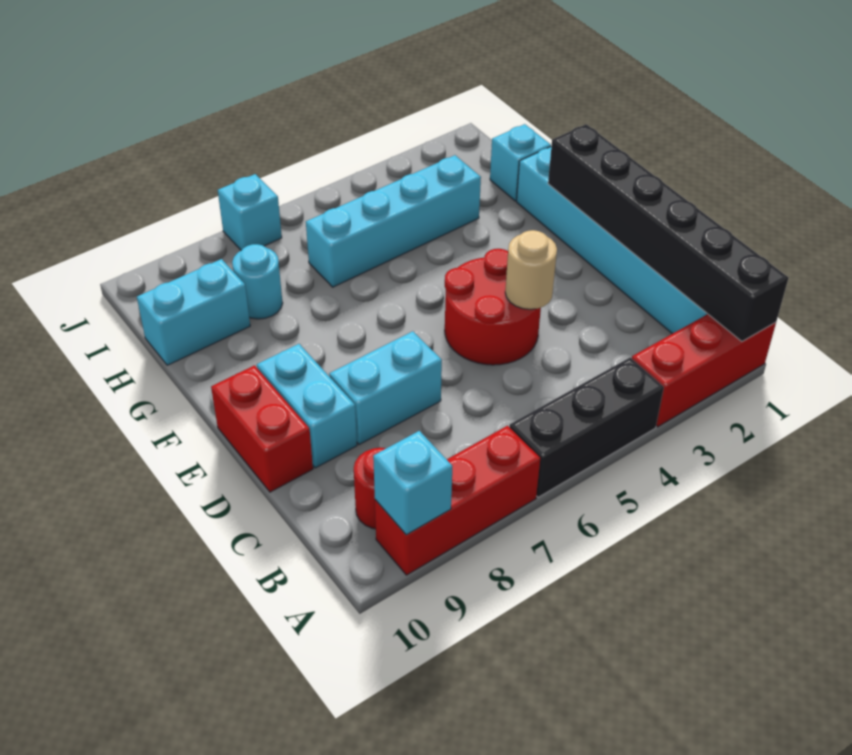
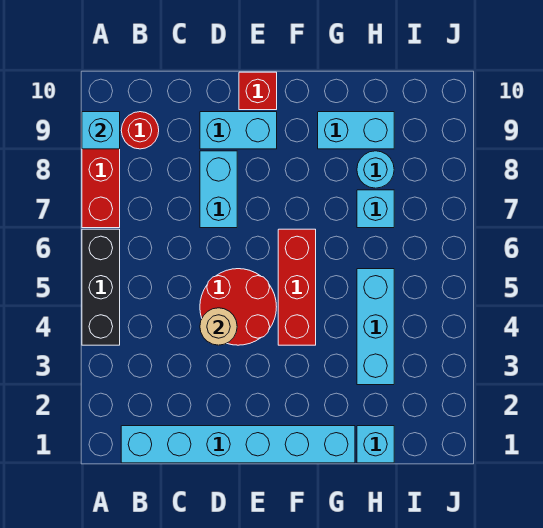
red 1x3 brick [632,314,776,427] -> red 1x3 brick moved to [278,229,316,345]
black 1x6 brick [548,124,789,341] -> none
red 1x2 brick [211,365,313,492] -> red 1x1 brick [239,72,277,110]
cyan 1x4 brick [306,155,481,287] -> cyan 1x3 brick [357,269,394,385]
cyan 1x2 brick [137,259,250,365] -> cyan 1x2 brick turned to [318,112,394,149]
cyan 1x1 brick [218,174,282,250] -> cyan 1x1 brick moved to [357,190,394,228]

